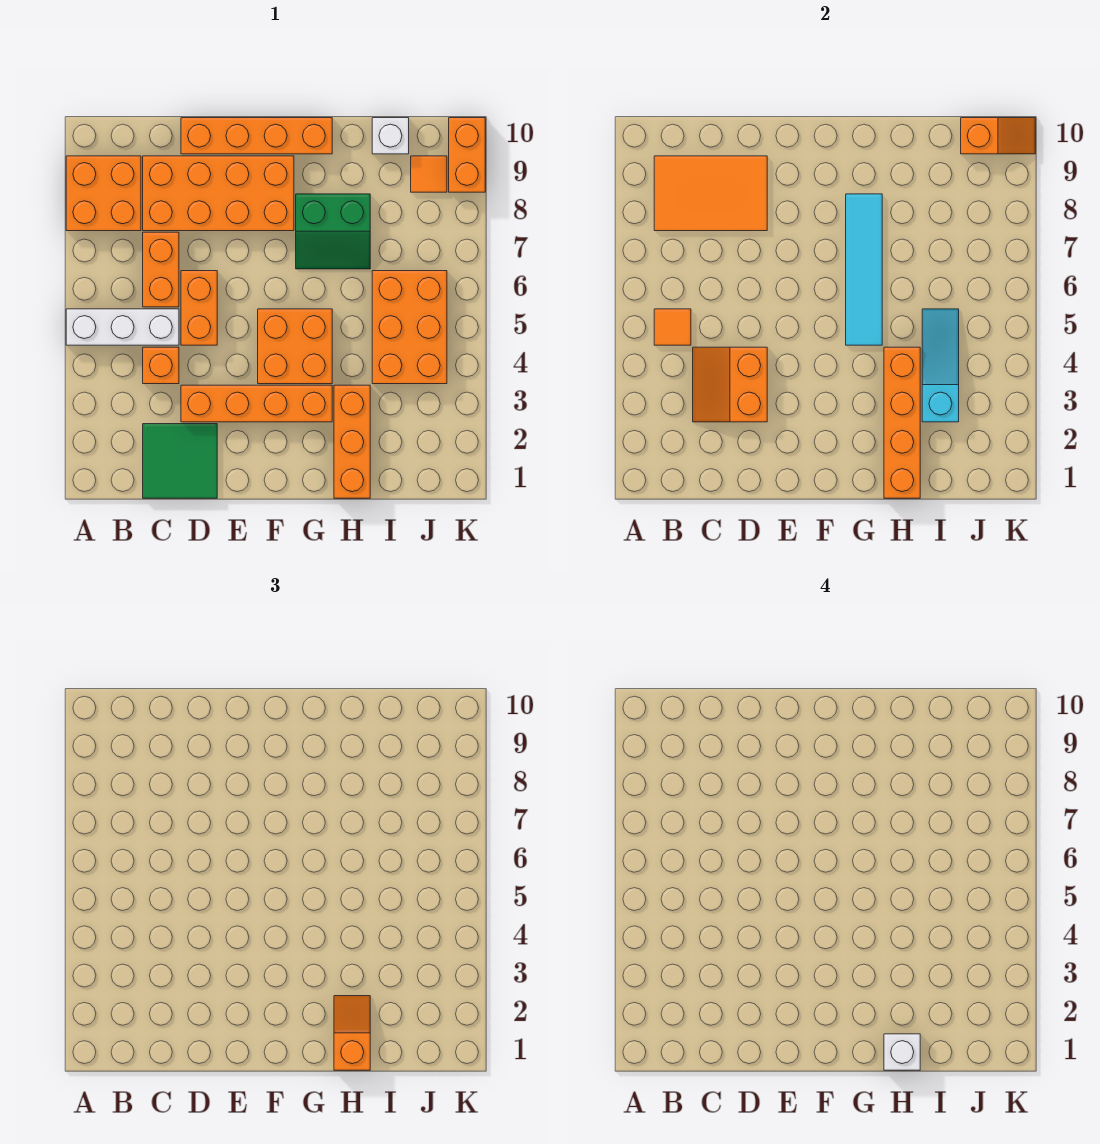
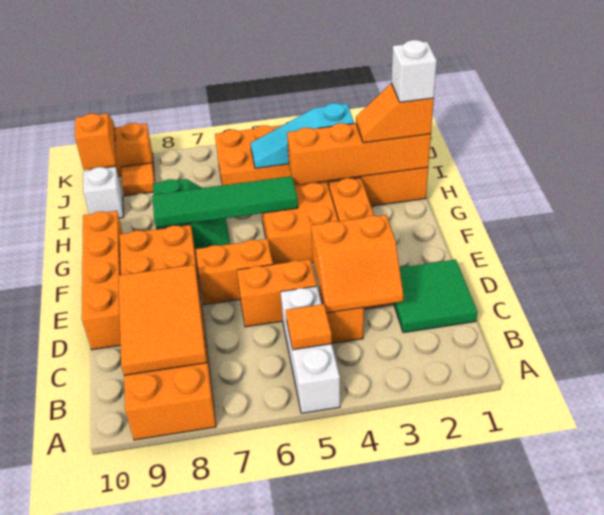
orange 1x2 brick [143,232,179,307] -> orange 1x2 brick moved to [196,239,273,305]
cyan 1x4 tile [846,194,882,345] -> green 1x4 tile [152,176,298,228]

